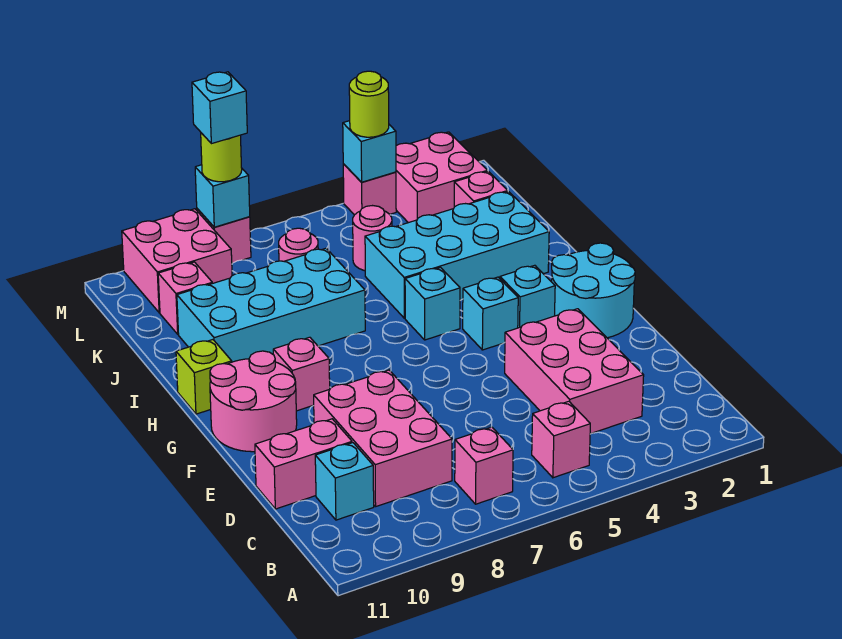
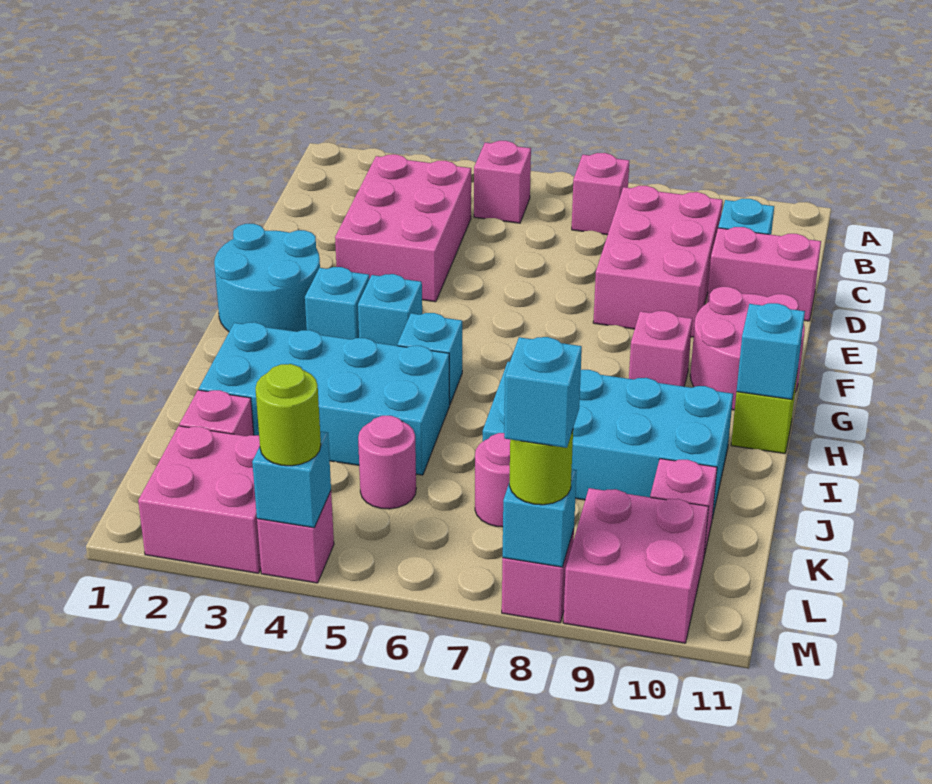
none -> cyan 1x1 brick [737,303,805,399]

